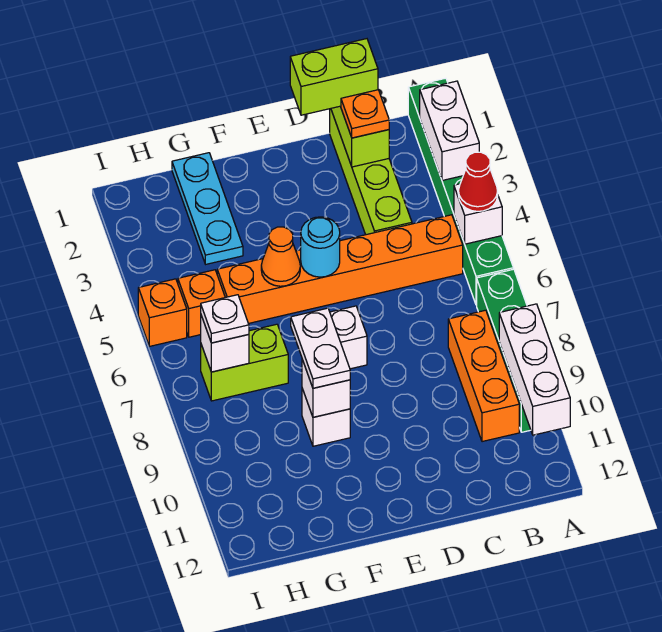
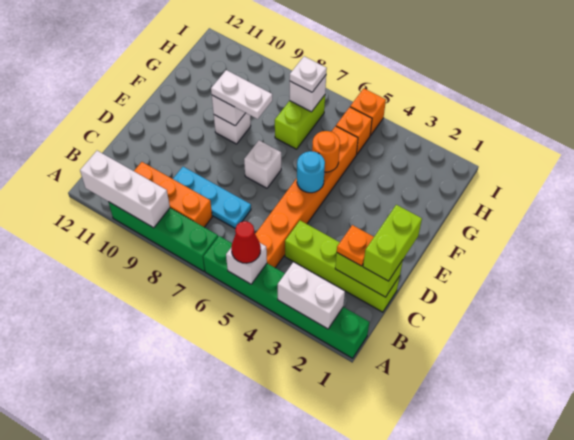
orange 1x1 cone [261,227,300,286] -> orange 1x1 round brick [312,131,340,172]
cyan 1x3 plate [172,153,243,264] -> cyan 1x3 plate moved to [173,167,251,228]

